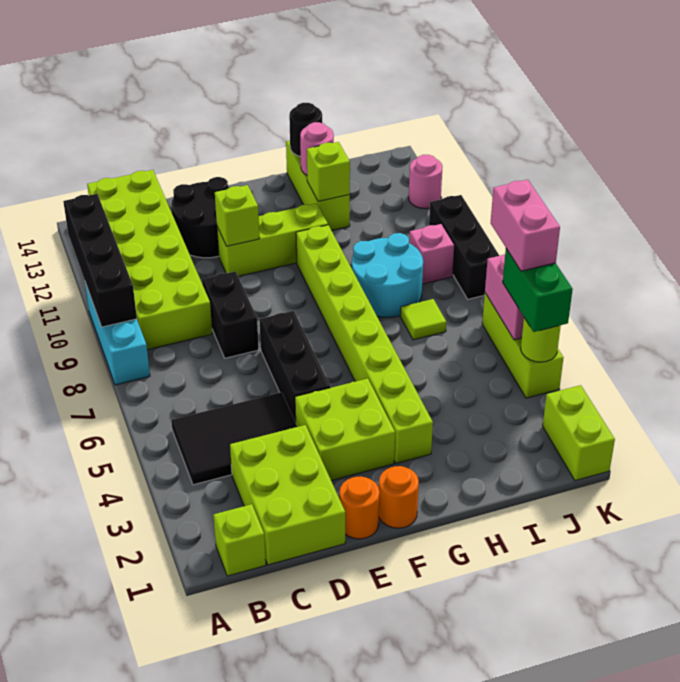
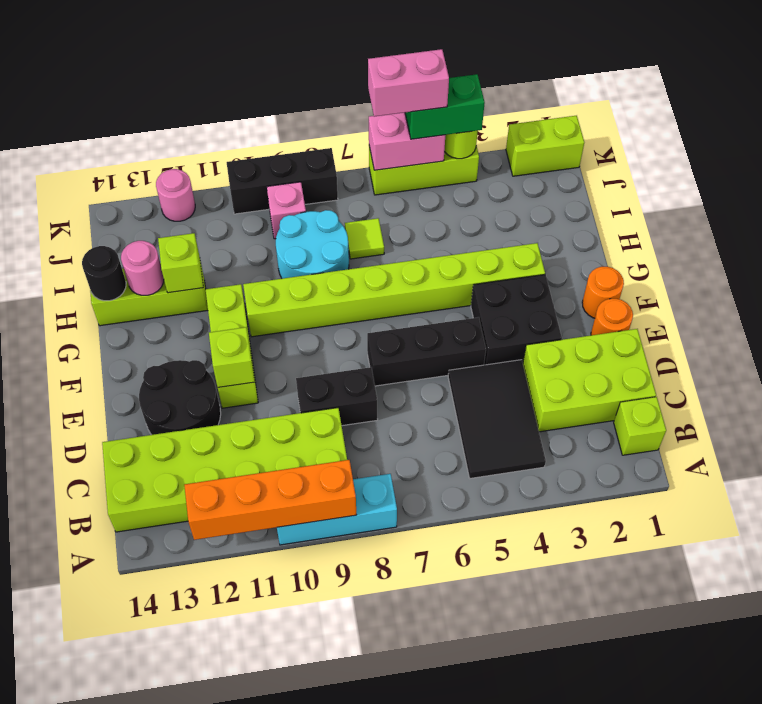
black 1x4 brick [63,194,137,327] -> orange 1x4 brick [184,460,356,540]
lime 2x2 brick [295,378,395,481] -> black 2x2 brick [471,274,562,365]

